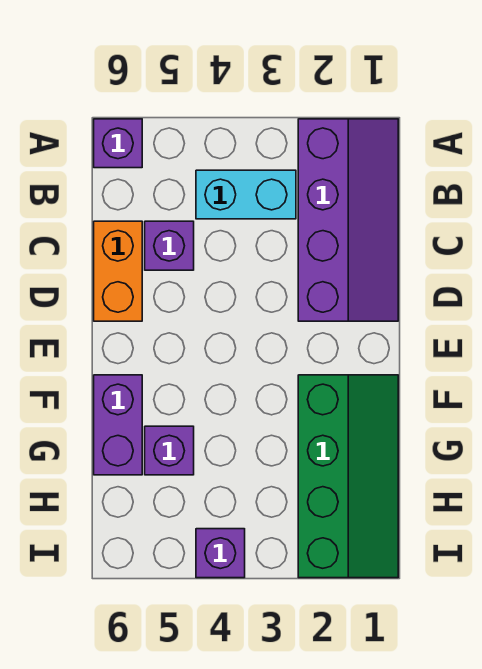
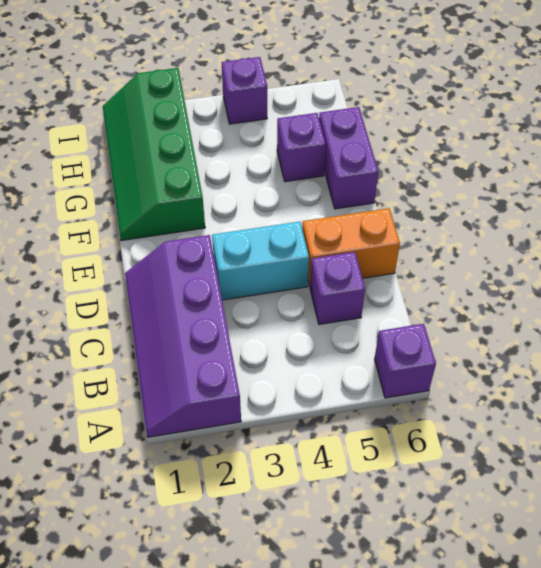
cyan 1x2 brick [196,170,296,219] -> cyan 1x2 brick moved to [212,222,309,300]
orange 1x2 brick [94,221,142,321] -> orange 1x2 brick turned to [302,208,400,286]

